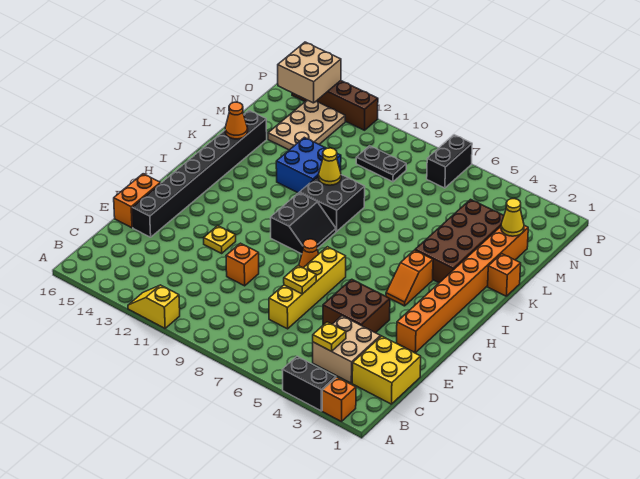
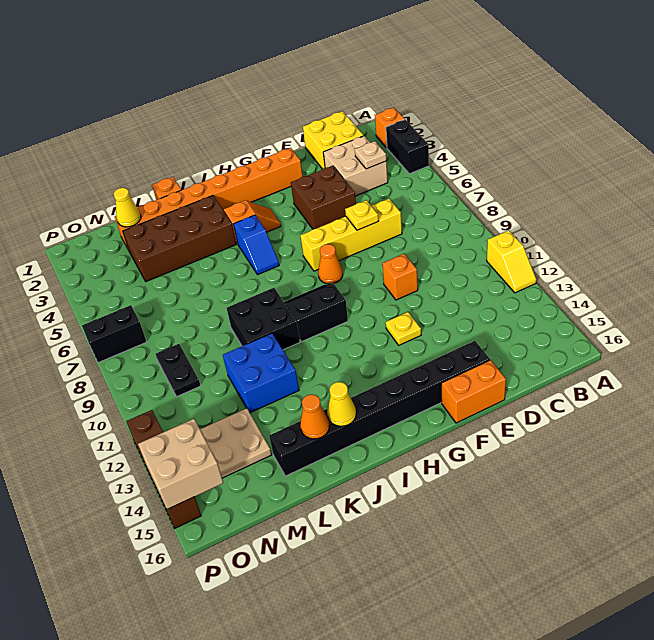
yellow 1x1 plate [313,322,346,351] -> tan 1x1 plate [355,141,386,169]
none -> blue 1x2 slope [234,215,279,275]
yellow 1x1 cone [319,148,341,185] -> yellow 1x1 cone moved to [327,382,356,426]

